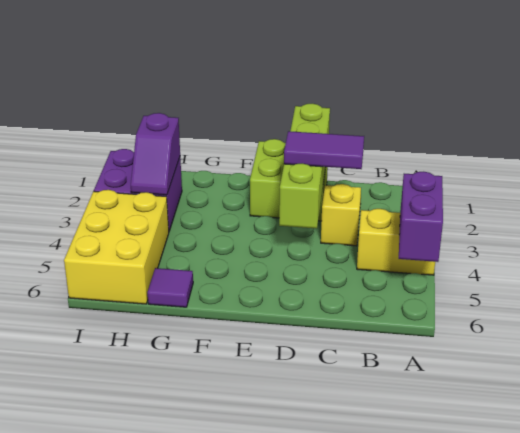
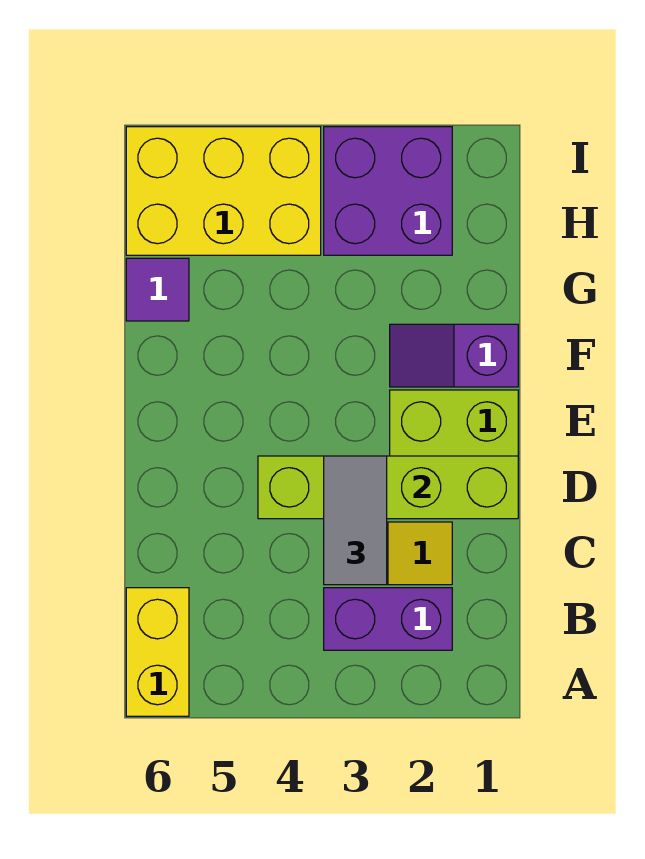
yellow 1x2 brick [357,209,435,275] -> yellow 1x2 brick moved to [126,588,189,716]
purple 1x2 brick [399,172,443,262] -> purple 1x2 brick moved to [324,588,452,650]
purple 1x2 tile [284,131,364,169] -> grey 1x2 tile [324,456,387,585]
purple 1x2 slope [131,113,180,195] -> purple 1x2 slope moved to [390,324,518,387]

